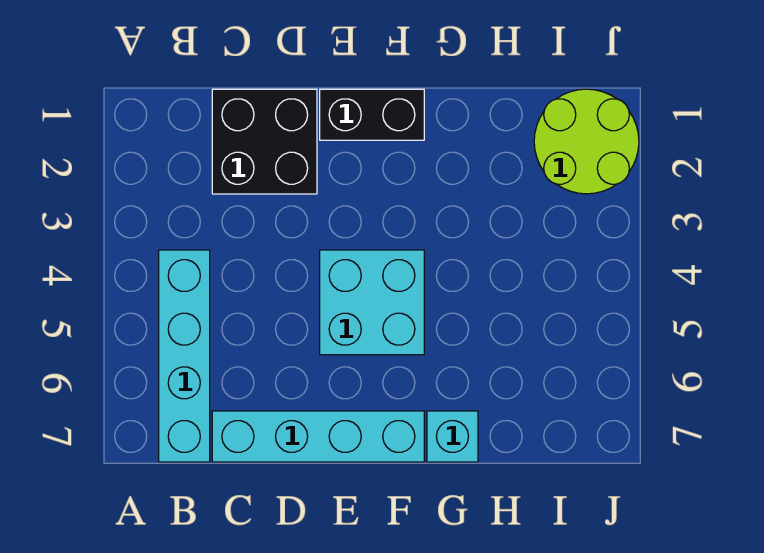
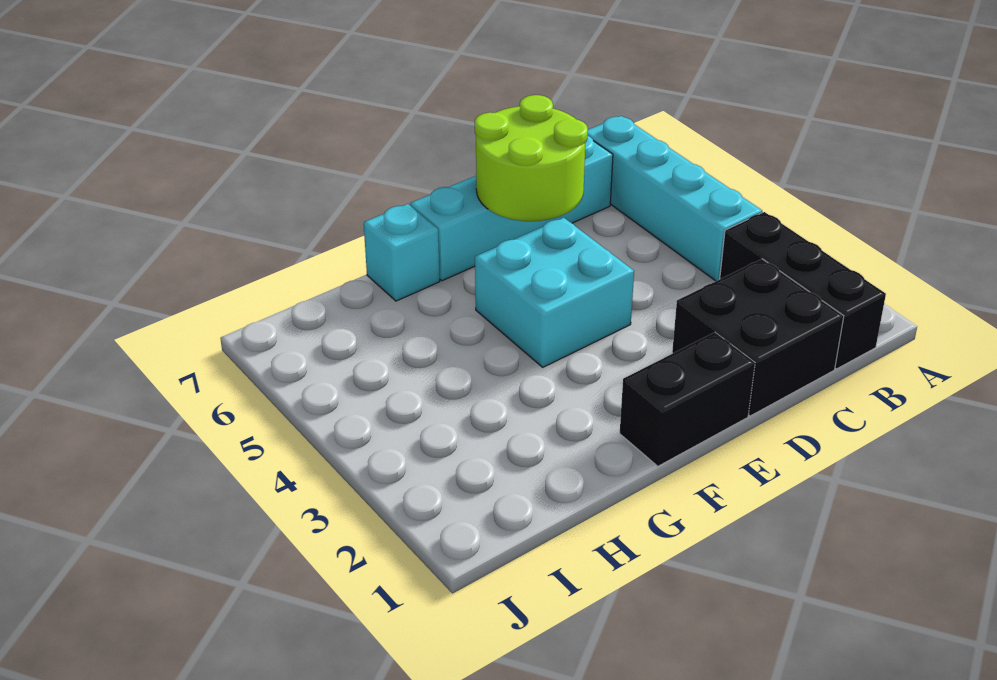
none -> black 1x3 brick [720,212,886,369]
lime 2x2 round brick [534,89,639,194] -> lime 2x2 round brick moved to [475,95,588,221]

